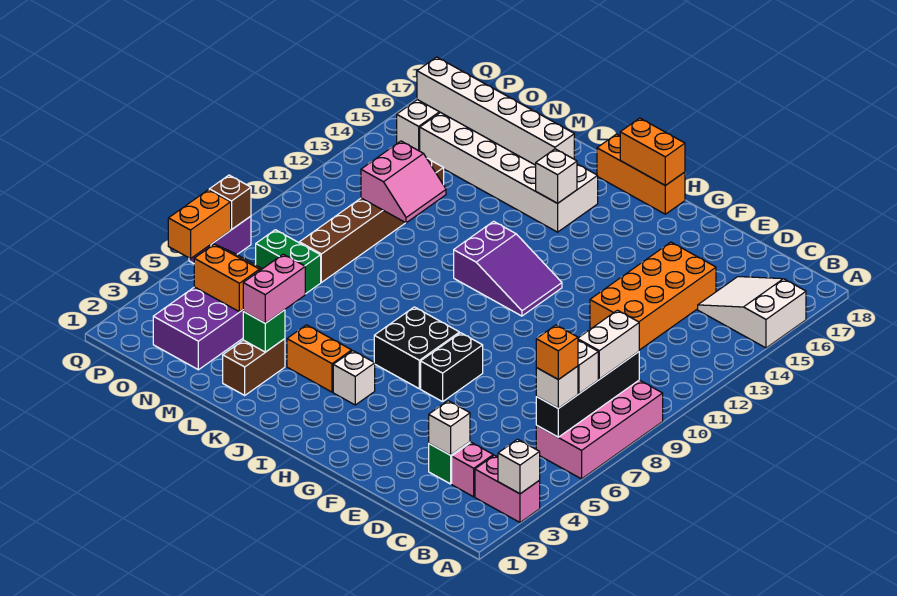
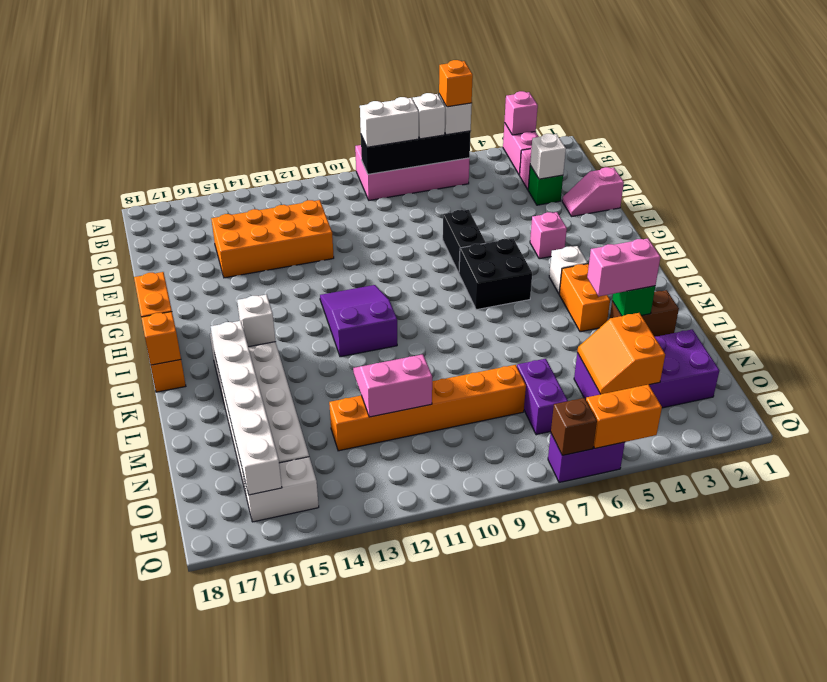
white 1x1 brick [498,439,540,494] -> pink 1x1 brick [504,91,538,135]
white 2x3 slope [698,277,806,348] -> none
none -> pink 1x2 slope [562,167,624,217]
none -> pink 1x1 brick [530,212,567,259]
black 1x2 brick [421,333,483,402] -> black 1x2 brick turned to [443,210,486,273]
none -> orange 1x1 brick [141,312,181,365]
green 1x2 brick [256,230,321,294] -> purple 1x2 brick [517,359,568,435]
brown 1x6 brick [299,158,444,282] -> orange 1x6 brick [329,365,526,451]

